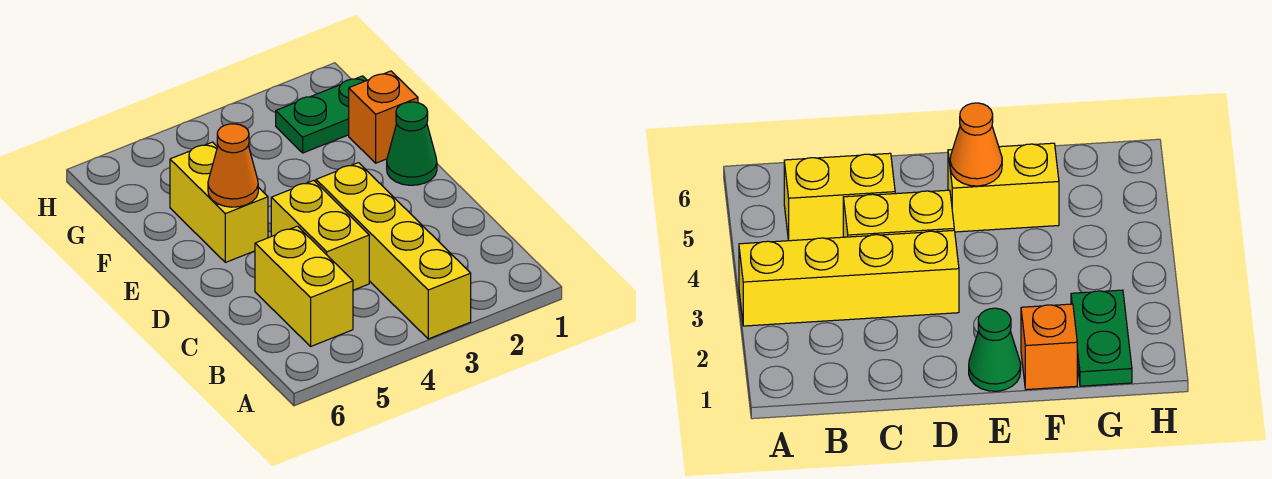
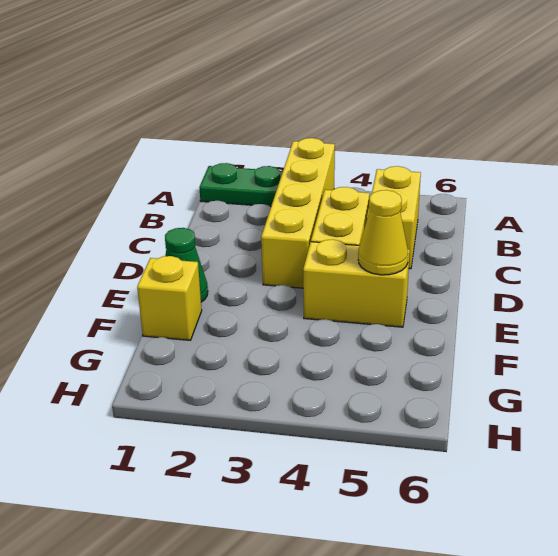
yellow 1x2 brick [170,142,268,262] -> yellow 1x2 brick turned to [303,239,410,327]
orange 1x1 cone [208,124,258,207] -> yellow 1x1 cone [358,190,408,275]
orange 1x1 brick [349,71,418,163] -> yellow 1x1 brick [137,256,202,340]
green 1x2 plate [276,76,367,153] -> green 1x2 plate moved to [199,163,283,207]

